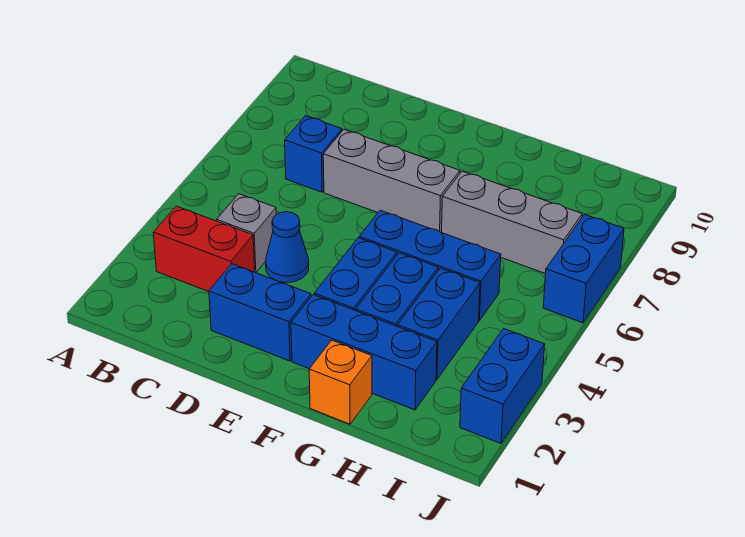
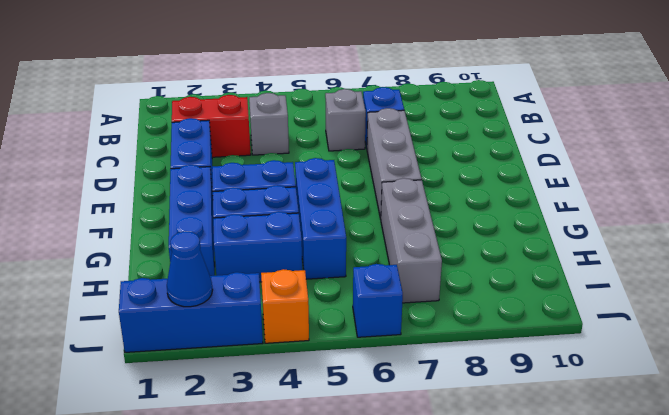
red 1x2 brick [153,206,255,292] -> red 1x2 brick turned to [172,95,251,157]
none -> grey 1x1 brick [325,89,366,151]
blue 1x1 cone [266,212,309,282] -> blue 1x1 cone moved to [167,231,213,307]
orange 1x1 brick [309,340,372,424] -> orange 1x1 brick moved to [261,269,309,343]
blue 1x2 brick [460,329,545,443] -> blue 1x3 brick [119,272,263,352]
blue 1x2 brick [543,215,624,323] -> blue 1x1 brick [353,264,403,337]

